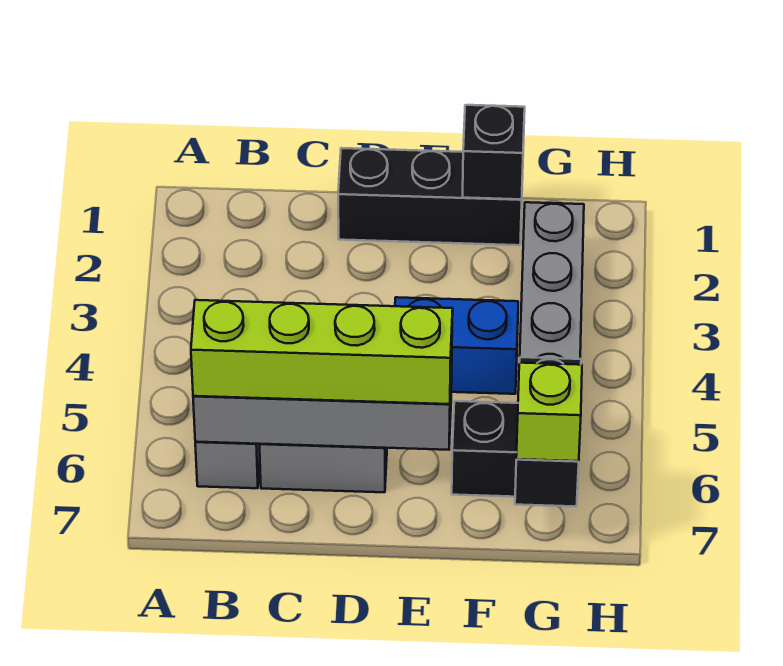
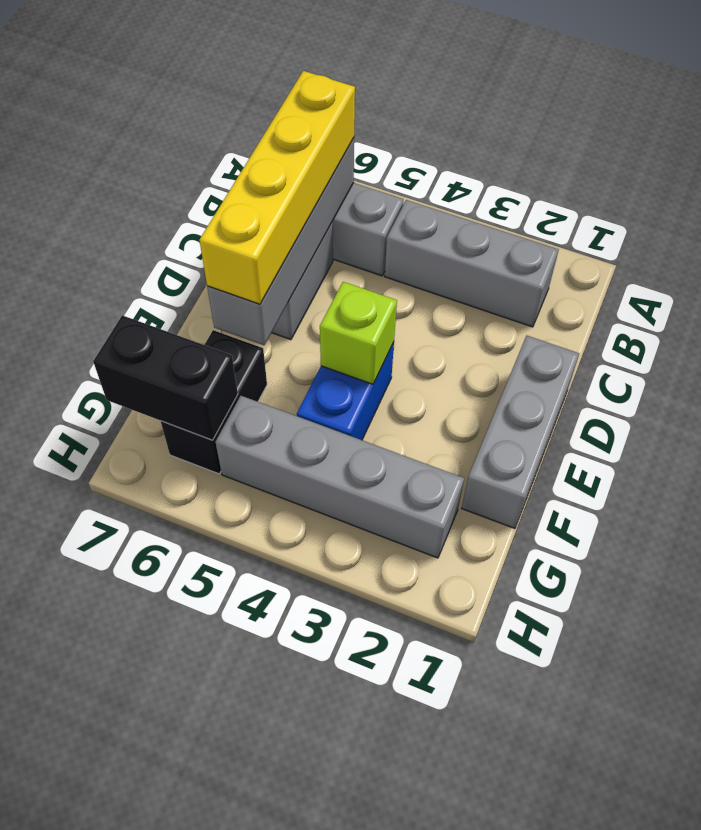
none -> grey 1x3 brick [385,200,559,327]
lime 1x4 brick [191,300,453,404] -> yellow 1x4 brick [199,71,355,304]
black 1x3 brick [338,148,523,245] -> grey 1x3 brick [462,336,579,528]
black 1x1 brick [463,105,525,199] -> none
lime 1x1 brick [516,363,582,461] -> lime 1x1 brick moved to [320,282,397,384]

